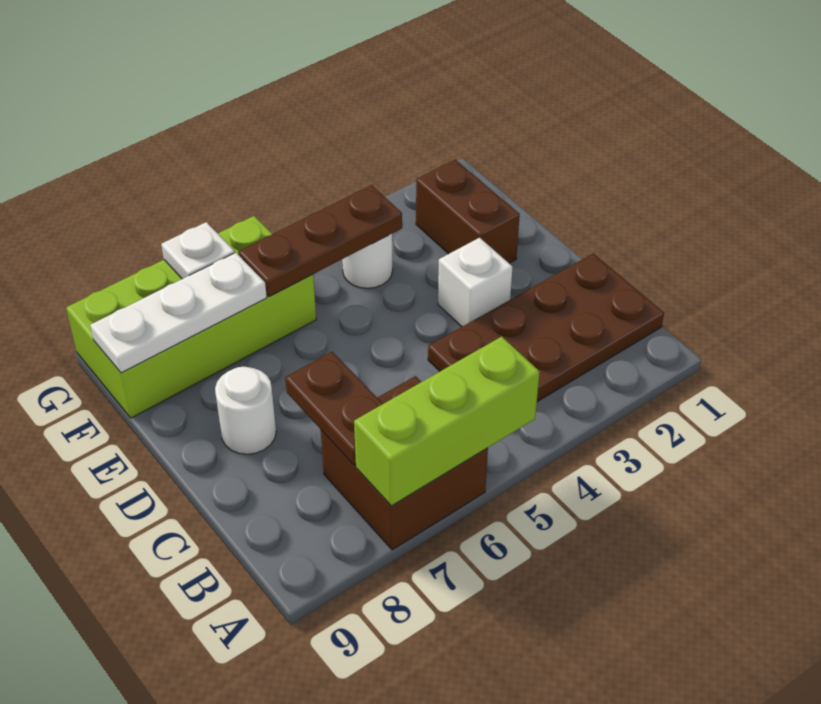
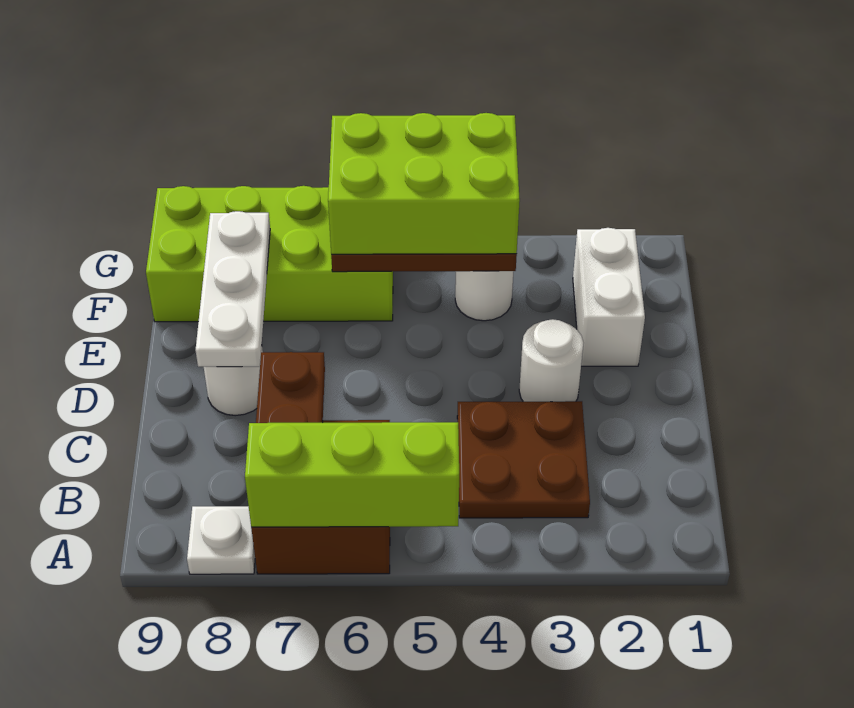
brown 2x4 plate [428,254,664,402] -> brown 2x2 plate [457,401,590,518]
white 1x1 brick [438,238,512,327] -> white 1x1 round brick [519,319,583,402]
brown 1x2 brick [416,160,520,263] -> white 1x2 brick [573,228,645,366]
none -> lime 2x3 brick [328,113,520,254]
white 1x3 plate [90,253,267,373] -> white 1x3 plate turned to [196,211,270,367]
white 1x1 plate [161,222,235,279] -> white 1x1 plate moved to [187,506,255,574]

